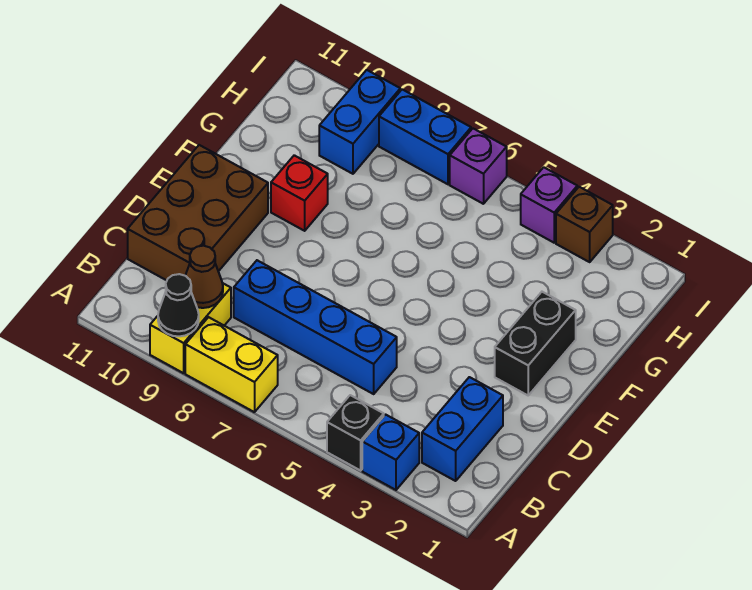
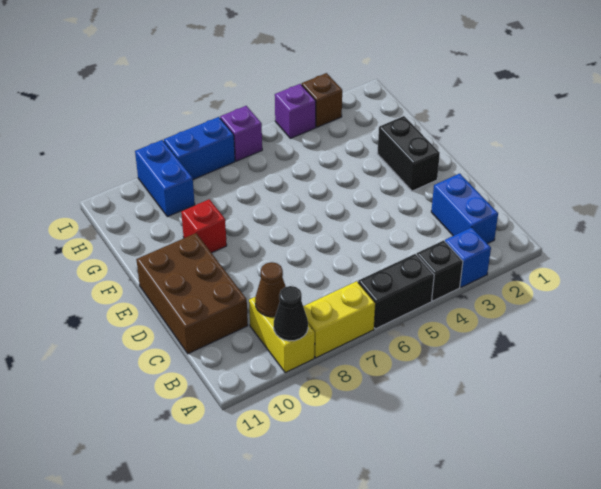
none -> black 1x2 brick [358,254,434,329]
blue 1x4 brick [234,260,397,394] -> none

